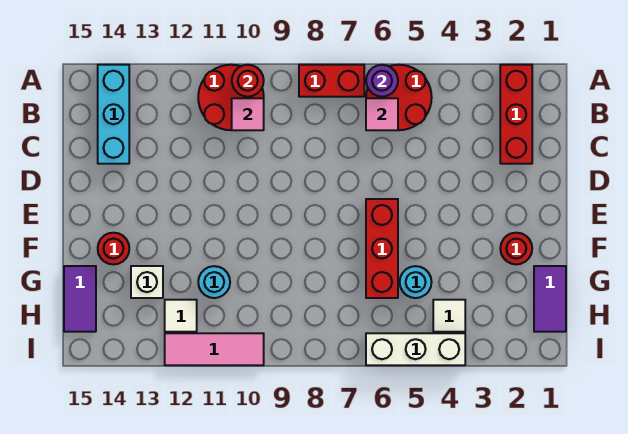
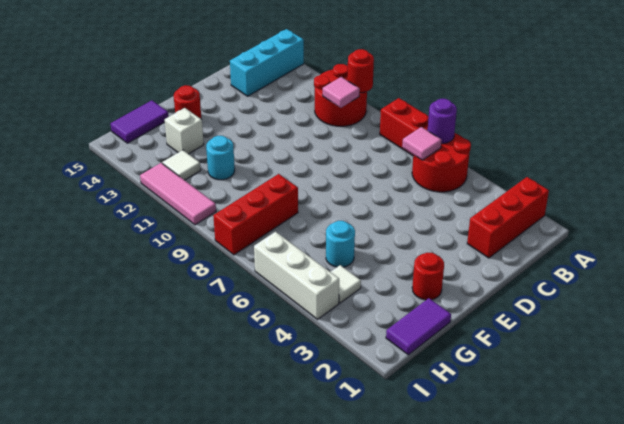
red 1x3 brick [366,199,398,298] -> red 1x3 brick moved to [213,174,298,255]

